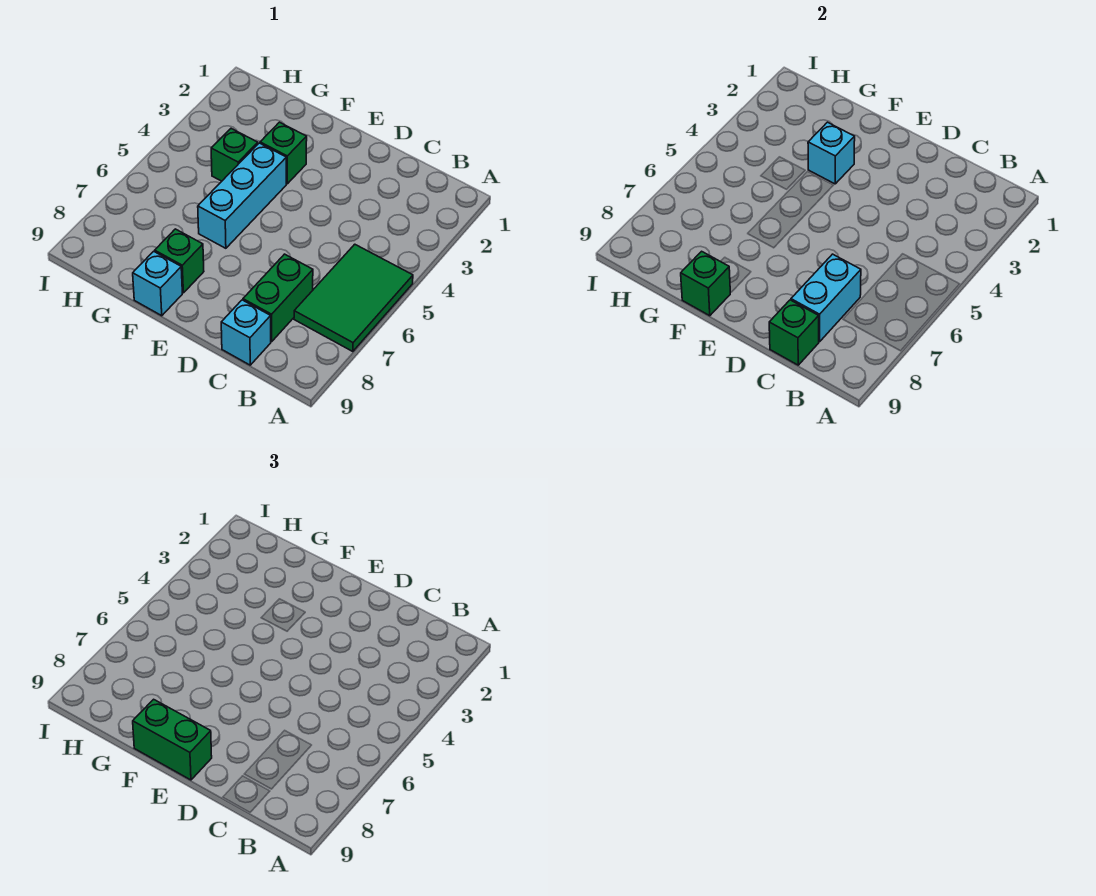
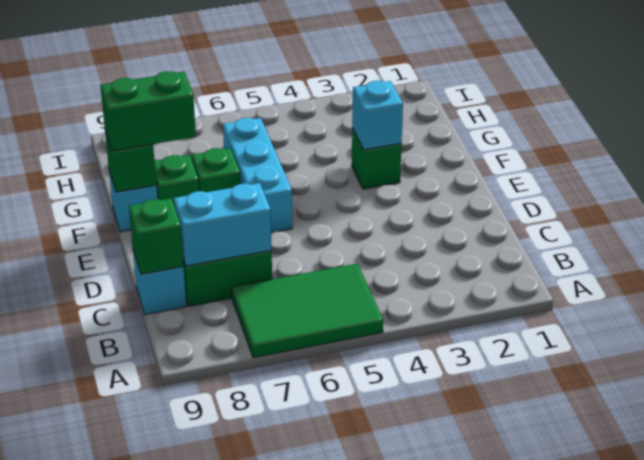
green 1x2 brick [133,699,212,780] -> green 1x2 brick turned to [100,71,196,151]
cyan 1x3 brick [198,143,286,248] -> cyan 1x3 brick turned to [223,118,292,233]
green 1x1 brick [211,129,258,181] -> green 1x1 brick moved to [192,148,240,192]

